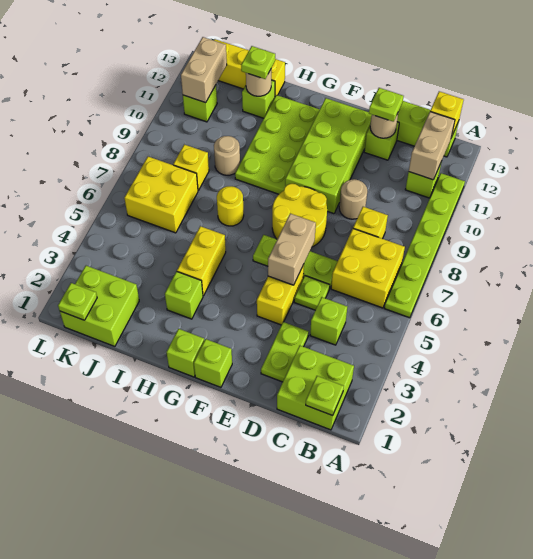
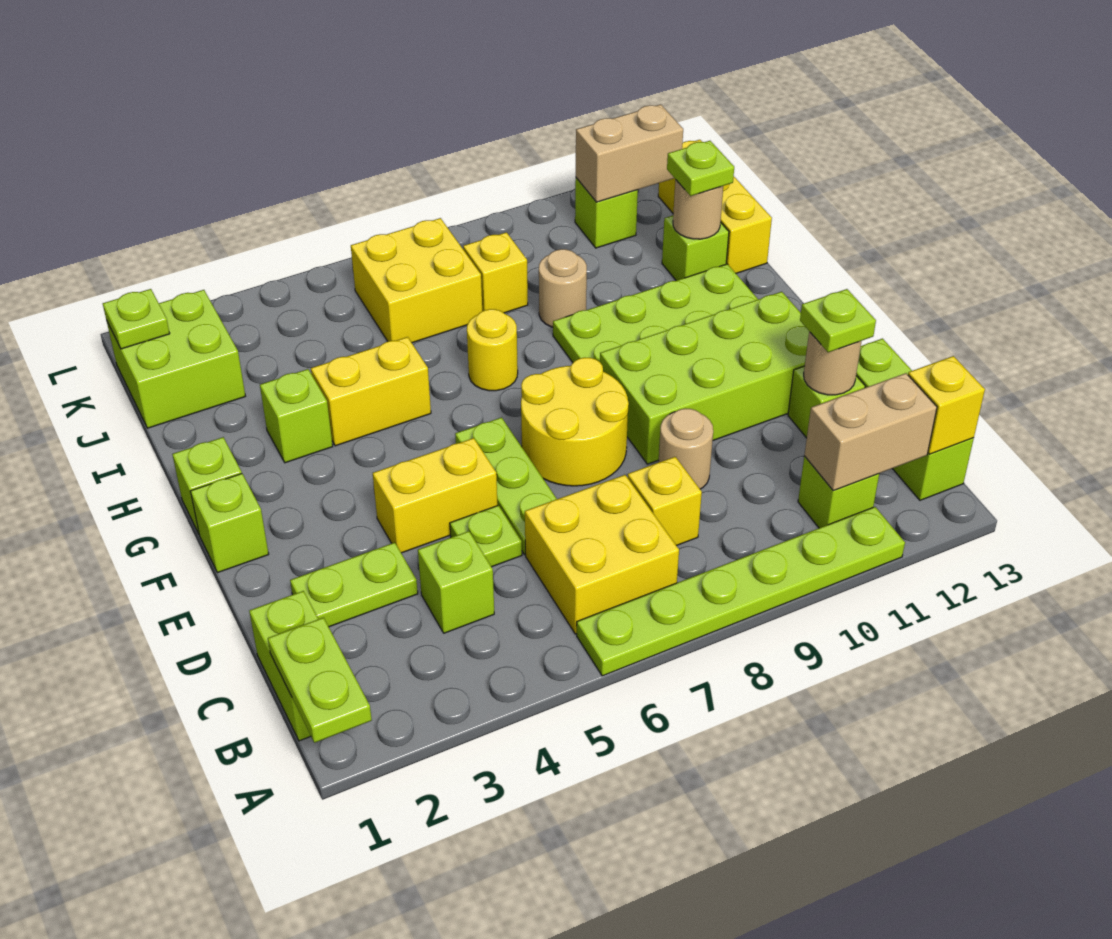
lime 2x2 brick [277,346,354,430] -> lime 1x2 brick [249,591,318,741]
lime 1x1 plate [306,376,344,416] -> lime 1x2 plate [268,618,372,743]
tan 1x2 brick [268,214,316,285] -> none

